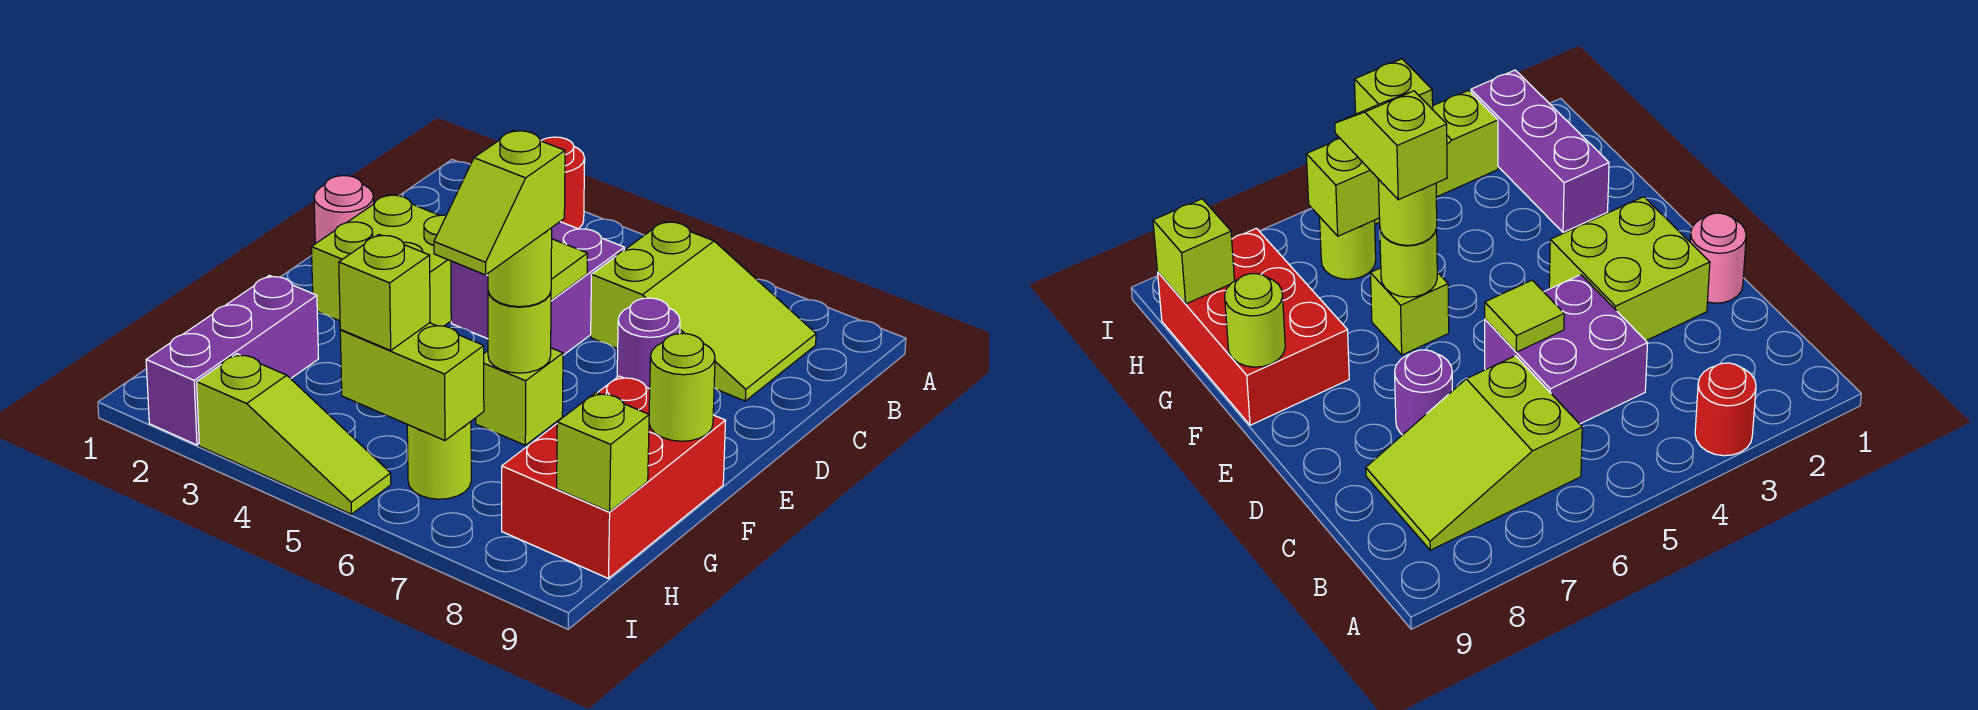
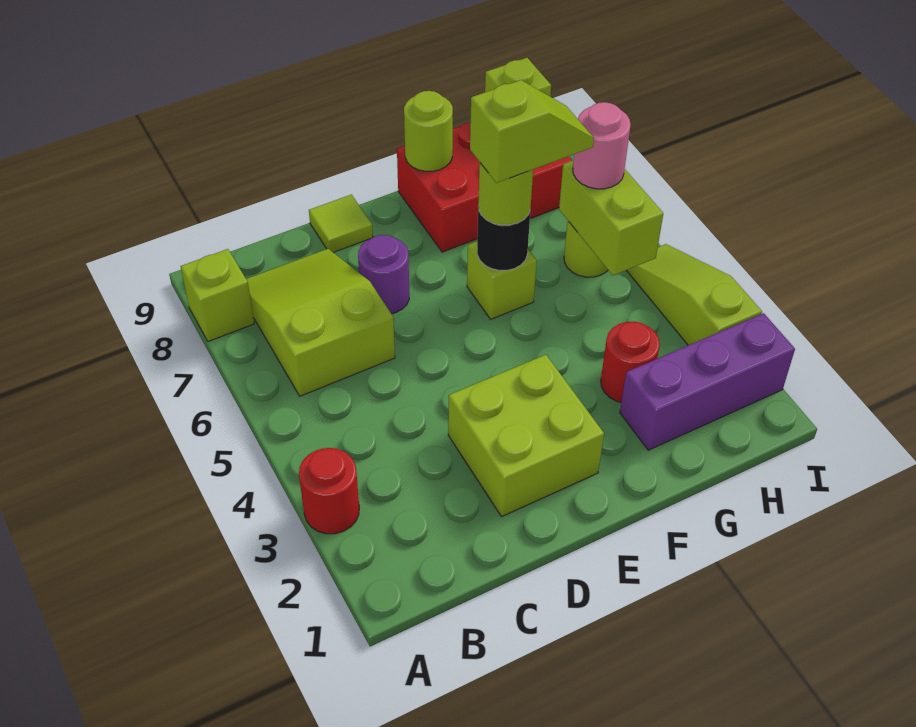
purple 2x2 brick [451,222,625,355] -> none
pink 1x1 round brick [314,176,374,244] -> pink 1x1 round brick moved to [573,102,631,189]
lime 1x1 tile [551,239,587,300] -> lime 1x1 tile moved to [309,195,373,252]
lime 1x1 round brick [488,292,551,373] -> black 1x1 round brick [477,206,530,271]
none -> red 1x1 round brick [601,322,660,402]
lime 1x1 brick [339,235,430,350] -> lime 1x1 brick moved to [181,249,254,341]

